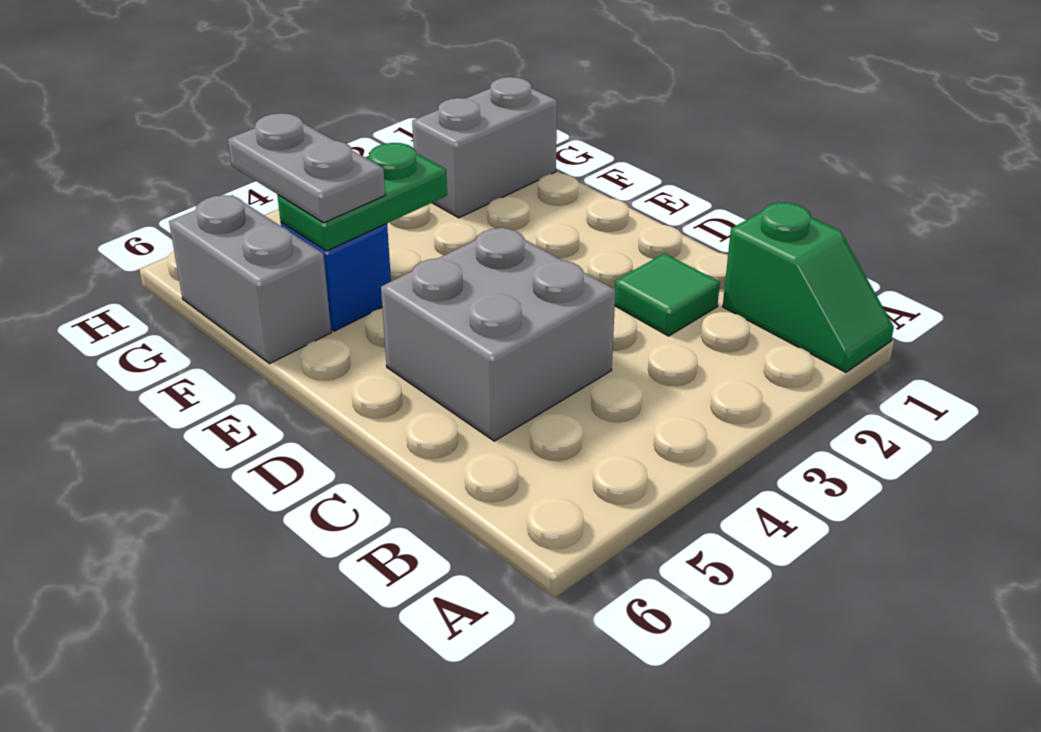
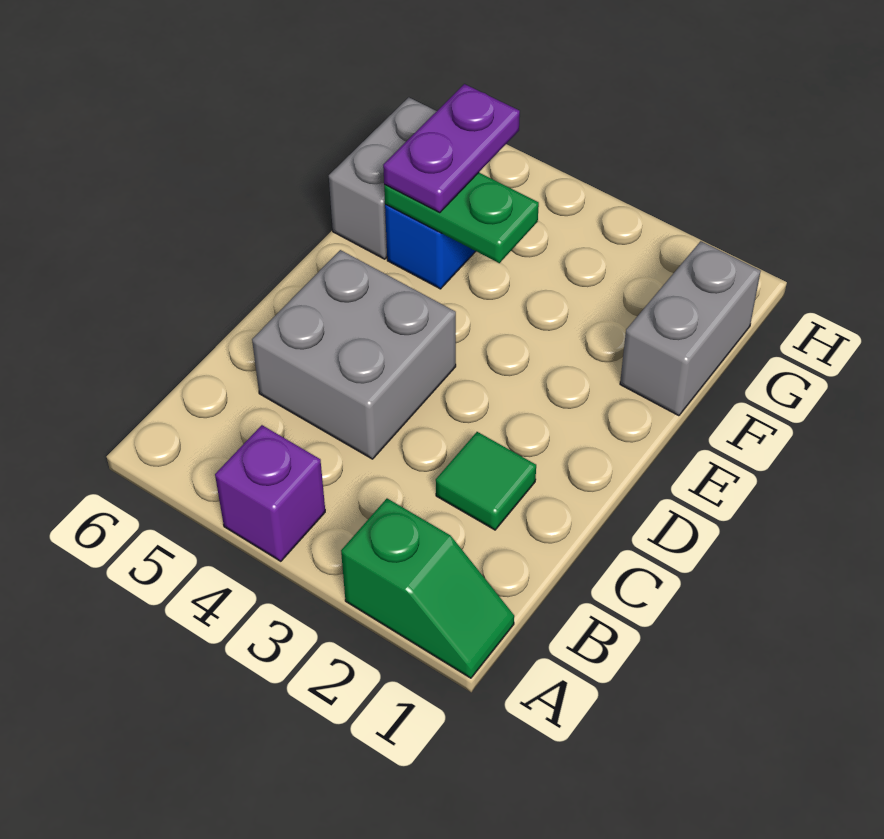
green 1x2 slope [723,202,894,372] -> green 1x2 slope turned to [341,499,514,678]
none -> purple 1x1 brick [215,425,325,561]
grey 1x2 plate [228,113,385,223] -> purple 1x2 plate [383,84,520,213]
grey 1x2 brick [412,77,557,218] -> grey 1x2 brick turned to [620,241,761,416]

